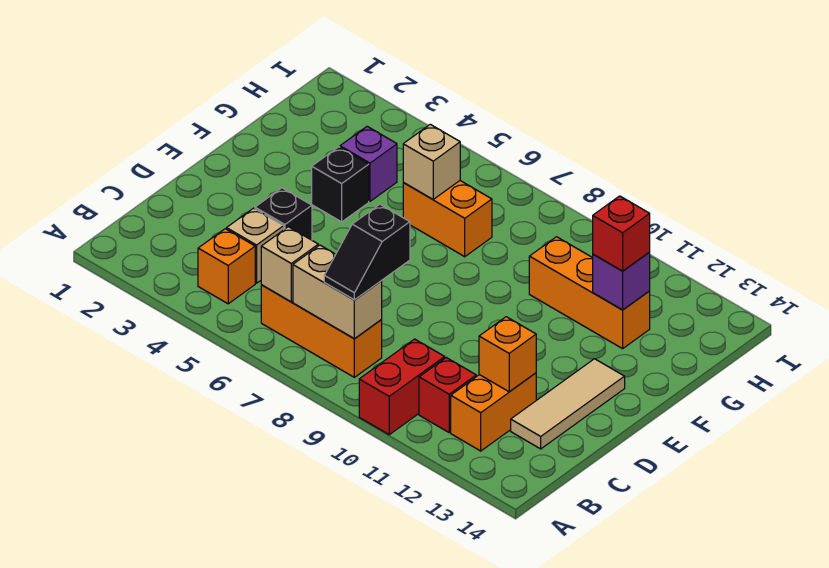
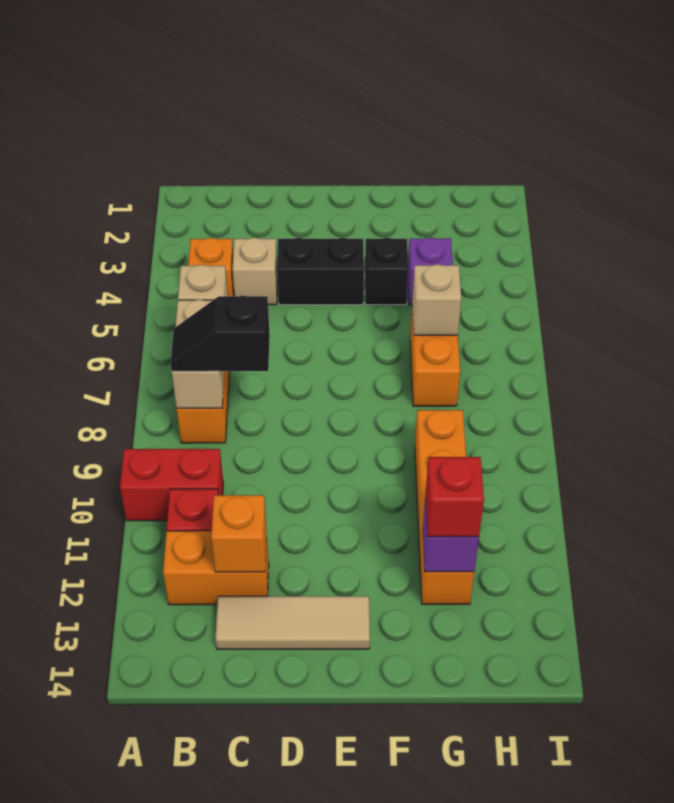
black 1x1 brick [255,188,312,240] -> black 1x2 brick [277,238,364,305]
orange 1x3 brick [529,237,650,349] -> orange 1x4 brick [415,410,474,604]

